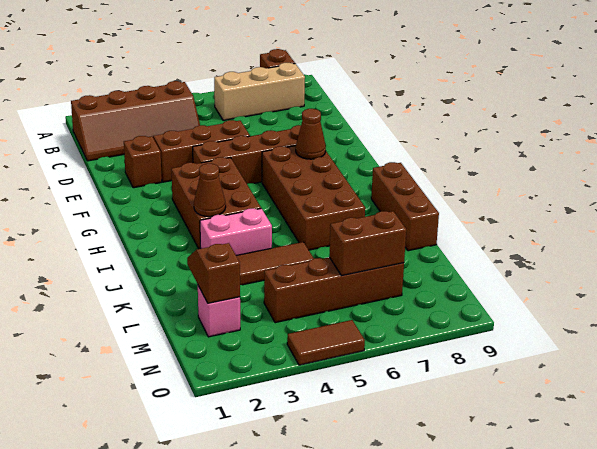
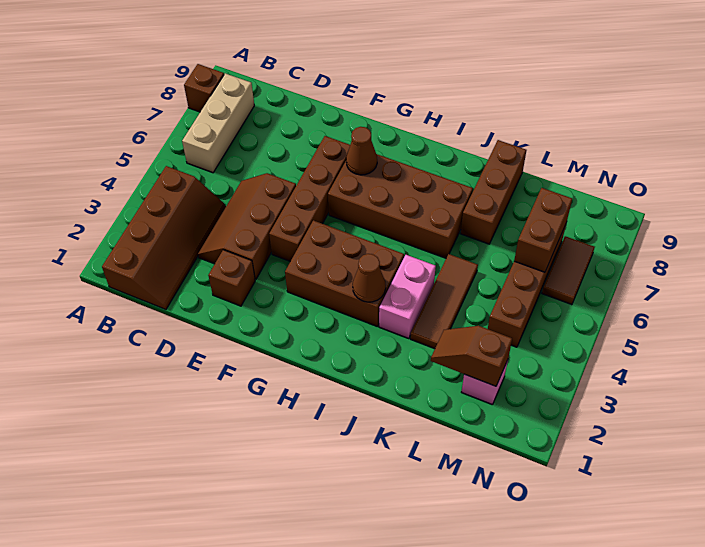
brown 1x3 brick [371,162,439,251] -> brown 1x3 brick turned to [461,140,526,244]
brown 1x2 tile [287,320,365,365] -> brown 1x2 tile moved to [542,236,595,305]

